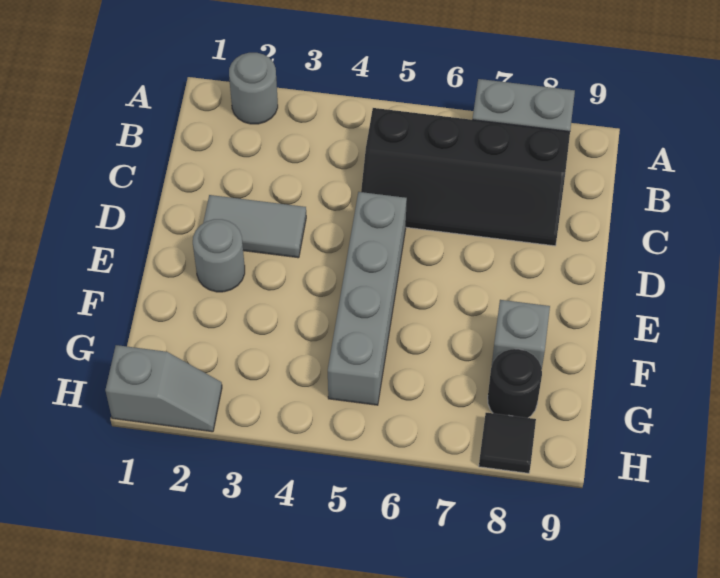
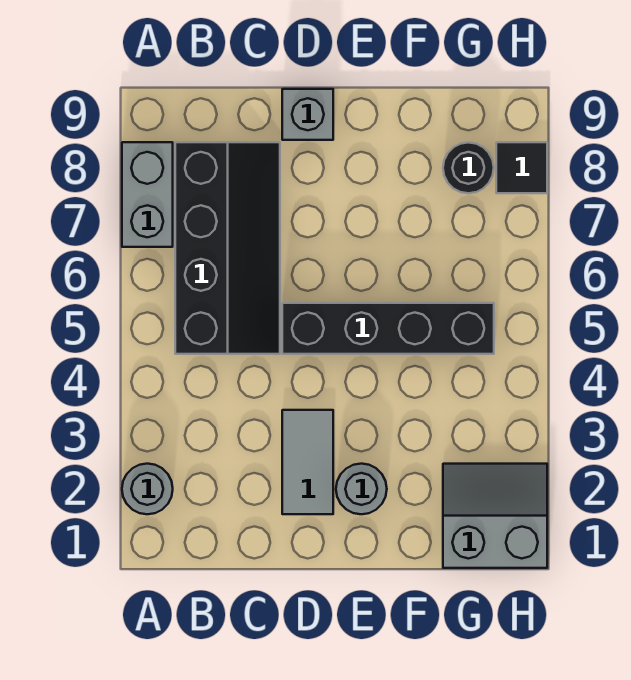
grey 1x4 brick [328,192,407,405] -> black 1x4 brick [282,303,494,354]
grey 1x1 brick [492,300,550,367] -> grey 1x1 brick moved to [282,89,333,140]
grey 1x2 slope [105,345,222,432] -> grey 2x2 slope [443,464,547,568]

